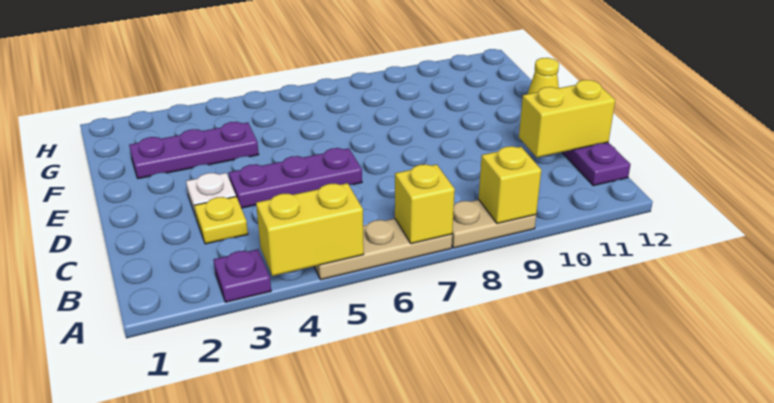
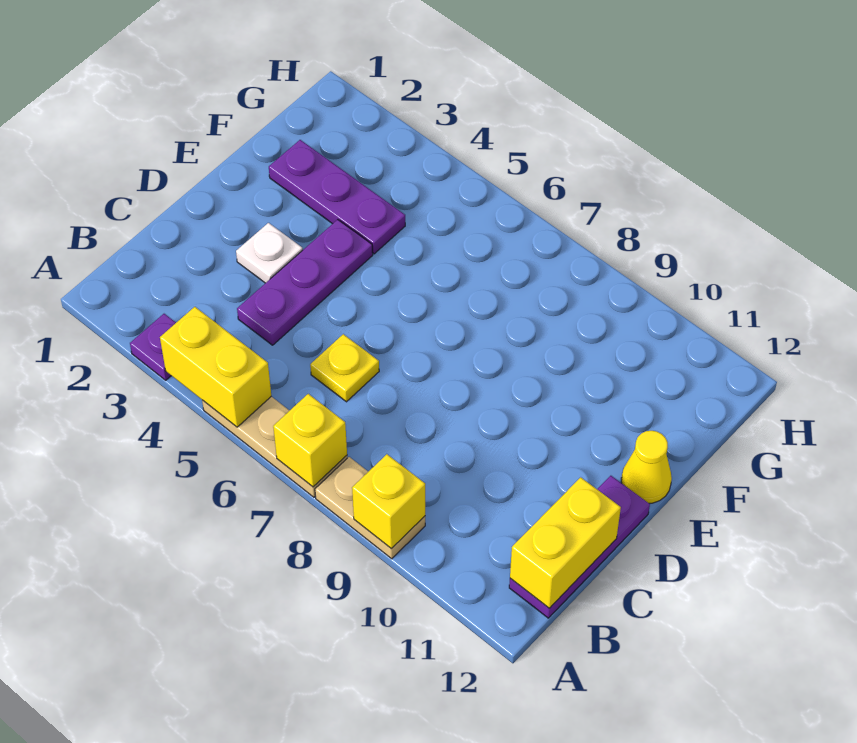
yellow 1x1 plate [194,197,248,244] -> yellow 1x1 plate moved to [310,334,379,402]
yellow 1x2 brick [519,80,615,157] -> yellow 1x2 brick turned to [510,477,621,608]
purple 1x3 plate [229,148,362,208] -> purple 1x3 plate turned to [237,220,373,345]

